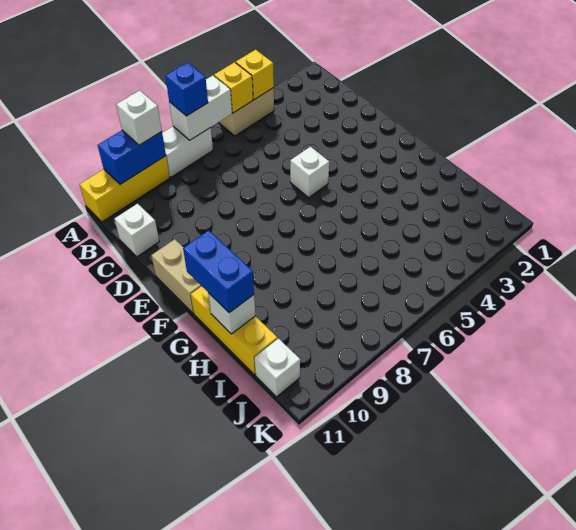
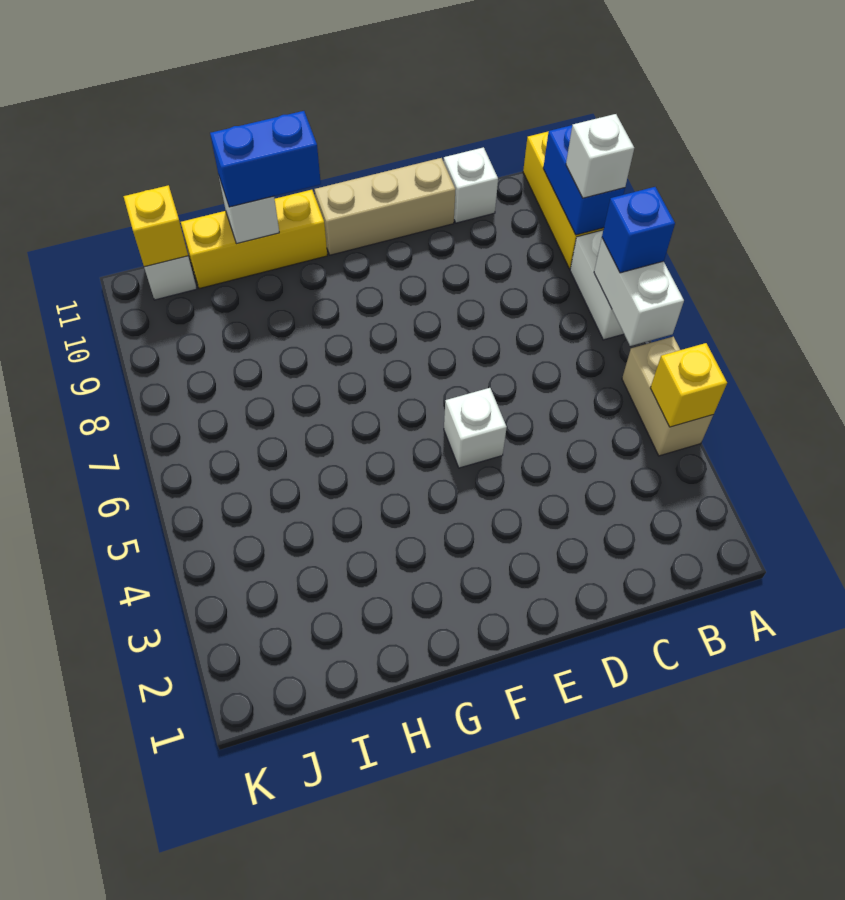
yellow 1x1 brick [214,62,253,113] -> yellow 1x1 brick moved to [123,185,188,267]
tan 1x2 brick [151,239,201,313] -> tan 1x3 brick [315,158,455,255]

